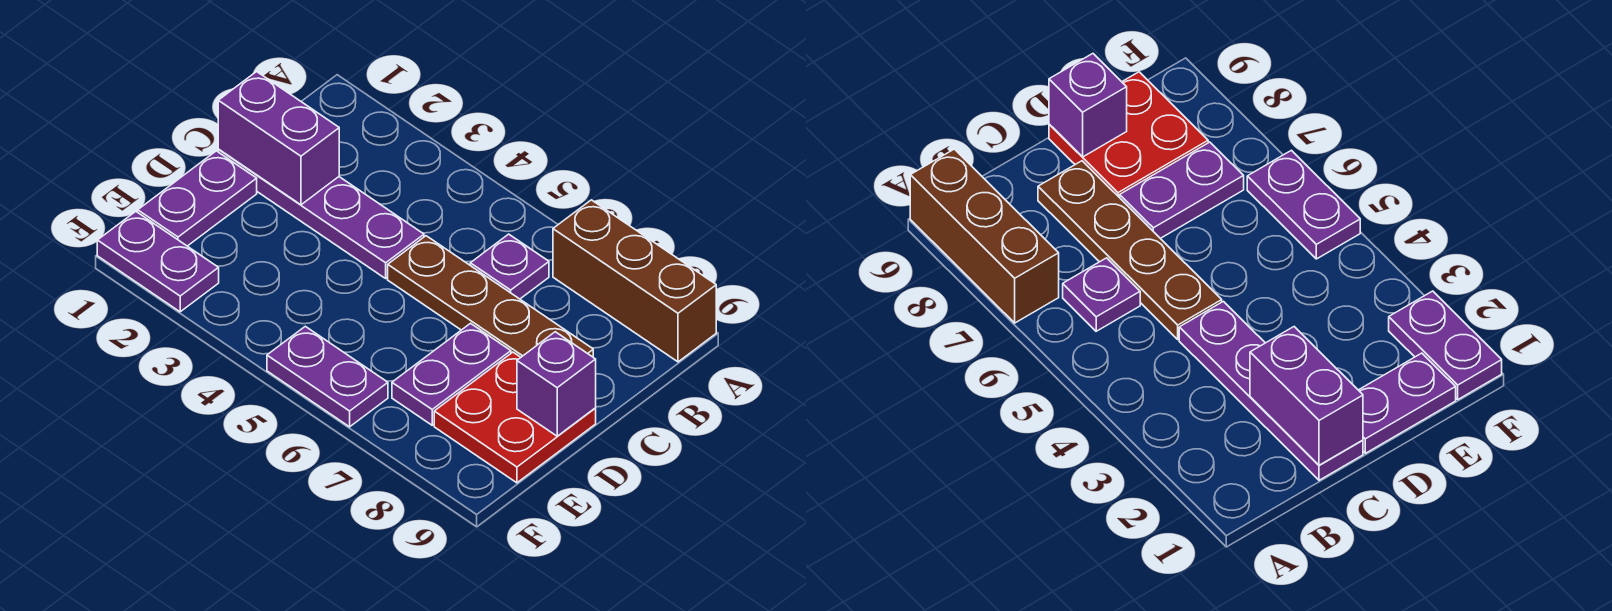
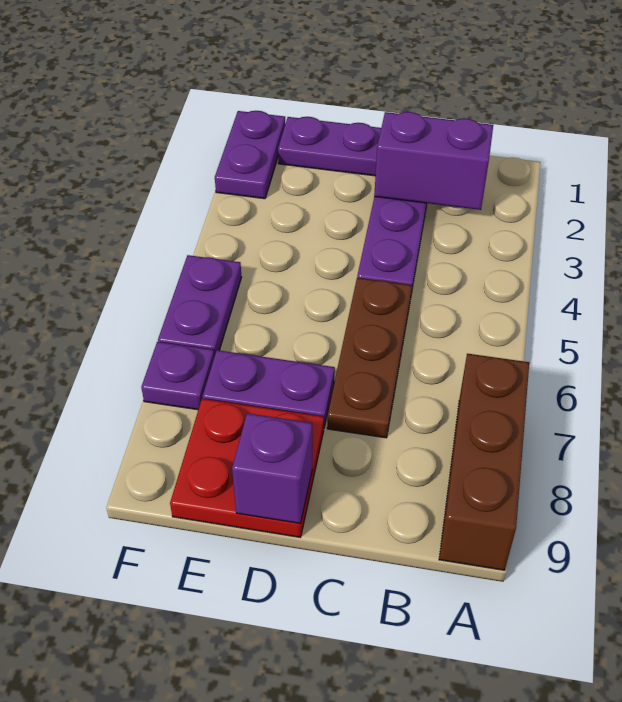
purple 1x1 plate [470,234,549,299] -> purple 1x1 plate moved to [141,342,214,410]
purple 1x2 brick [218,72,339,205] -> purple 1x2 brick turned to [374,112,493,210]
brown 1x4 plate [388,236,593,357] -> brown 1x3 plate [327,278,412,438]

